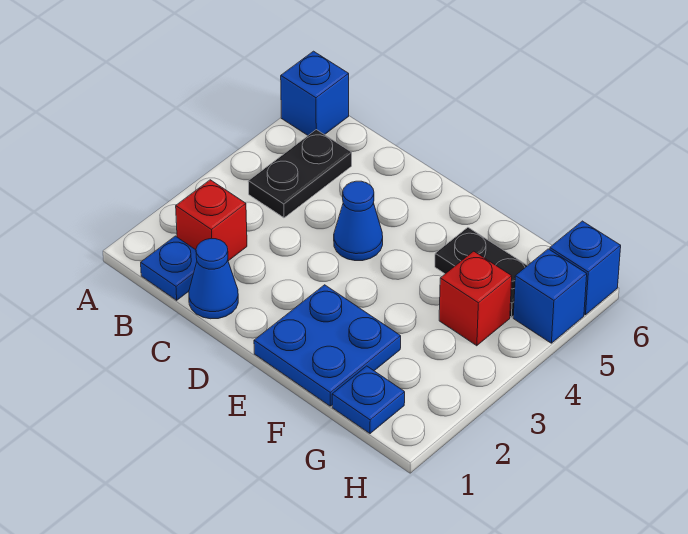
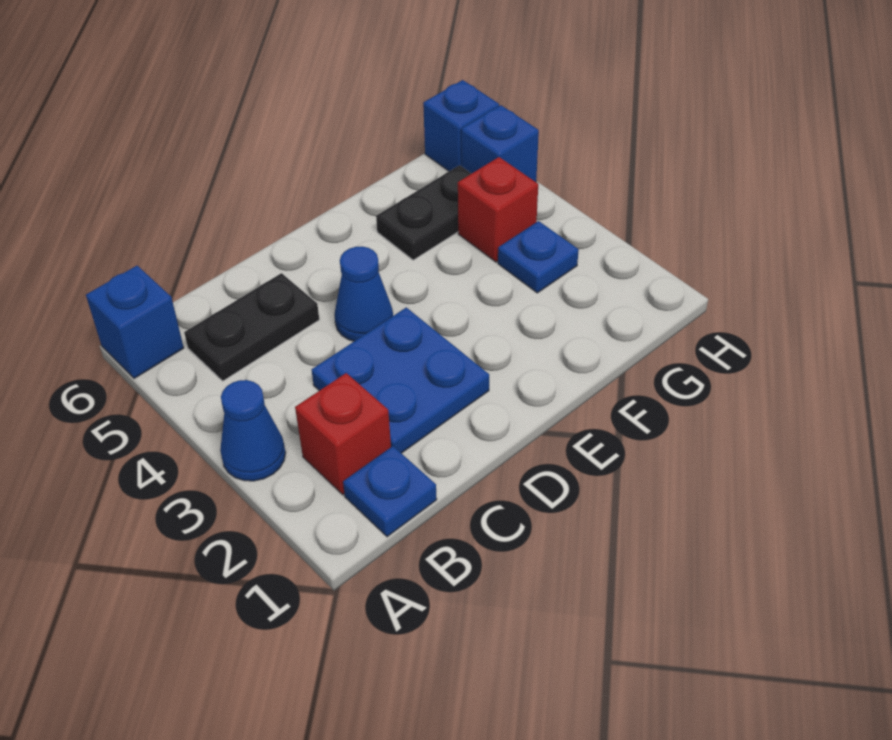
black 1x2 plate [248,130,352,218] -> black 1x2 plate turned to [184,273,319,381]
blue 1x1 cone [189,239,238,319] -> blue 1x1 cone moved to [220,380,286,481]
blue 2x2 plate [254,285,401,406] -> blue 2x2 plate moved to [312,307,489,453]
blue 1x1 plate [332,366,405,434] -> blue 1x1 plate moved to [498,221,579,293]

